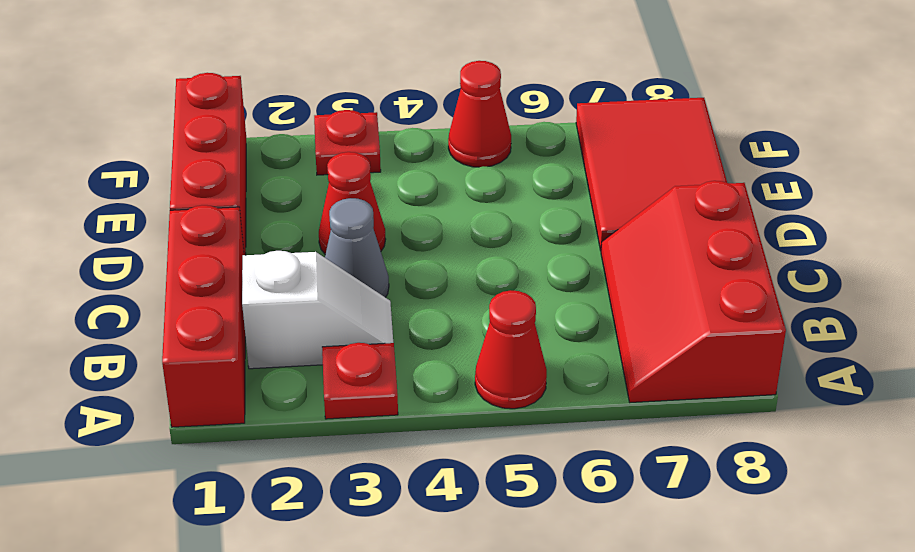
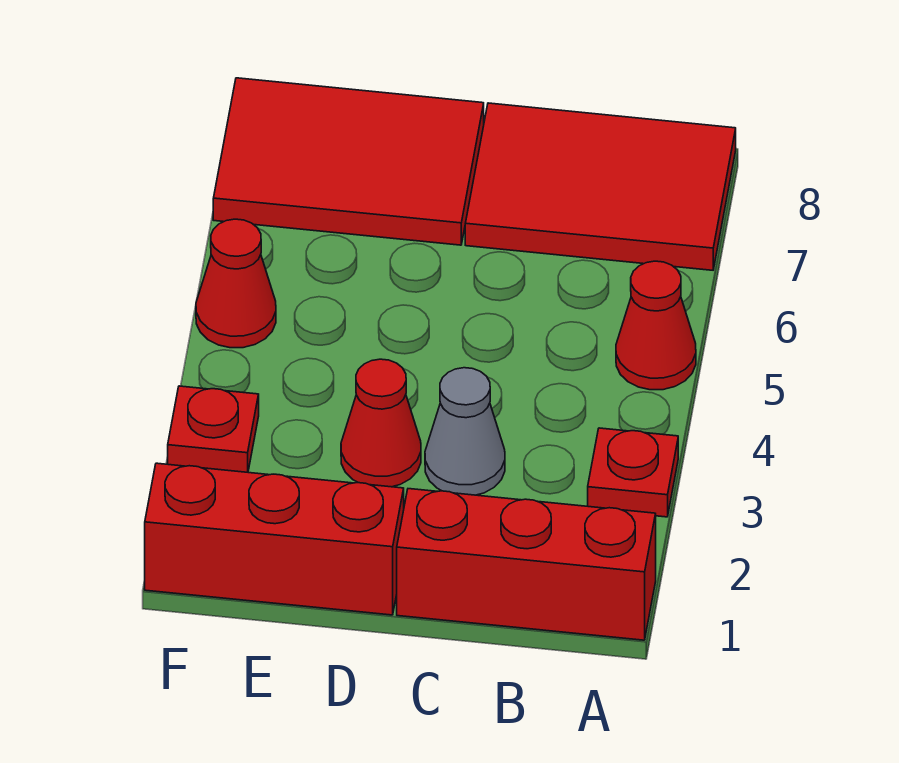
red 2x3 slope [601,181,786,402] -> red 2x3 tile [465,103,736,270]
white 1x2 slope [242,251,393,369] -> none

